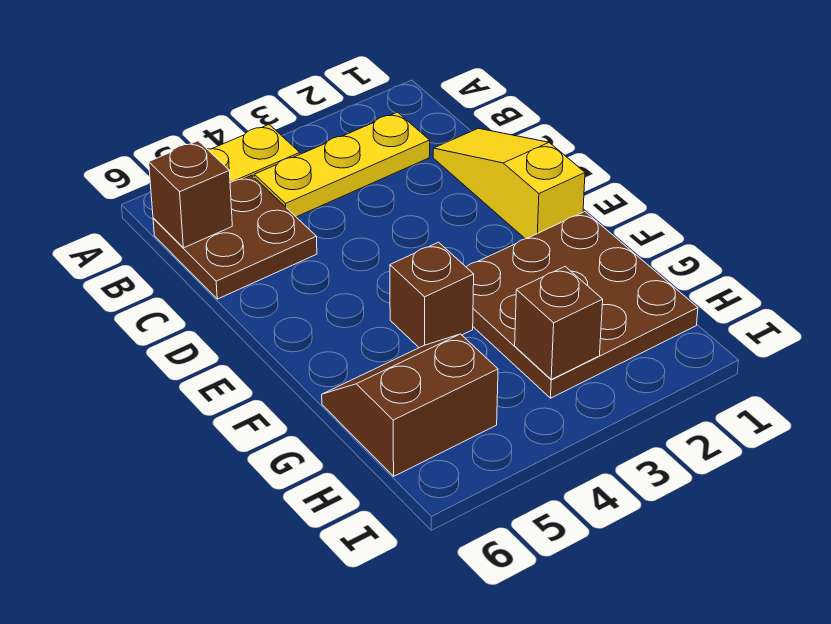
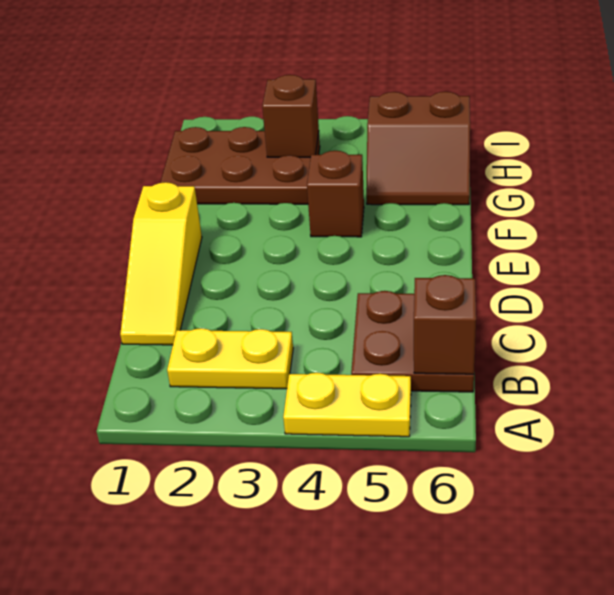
yellow 1x3 plate [254,112,430,217] -> yellow 1x2 plate [167,328,293,389]
brown 3x3 plate [467,212,698,398] -> brown 2x3 plate [160,127,320,204]

